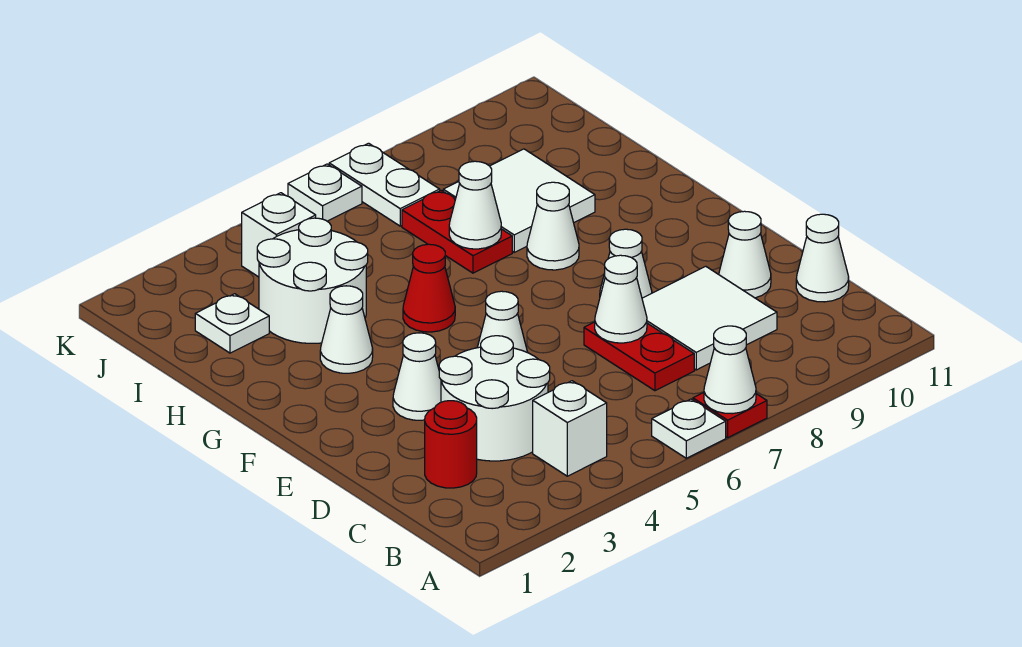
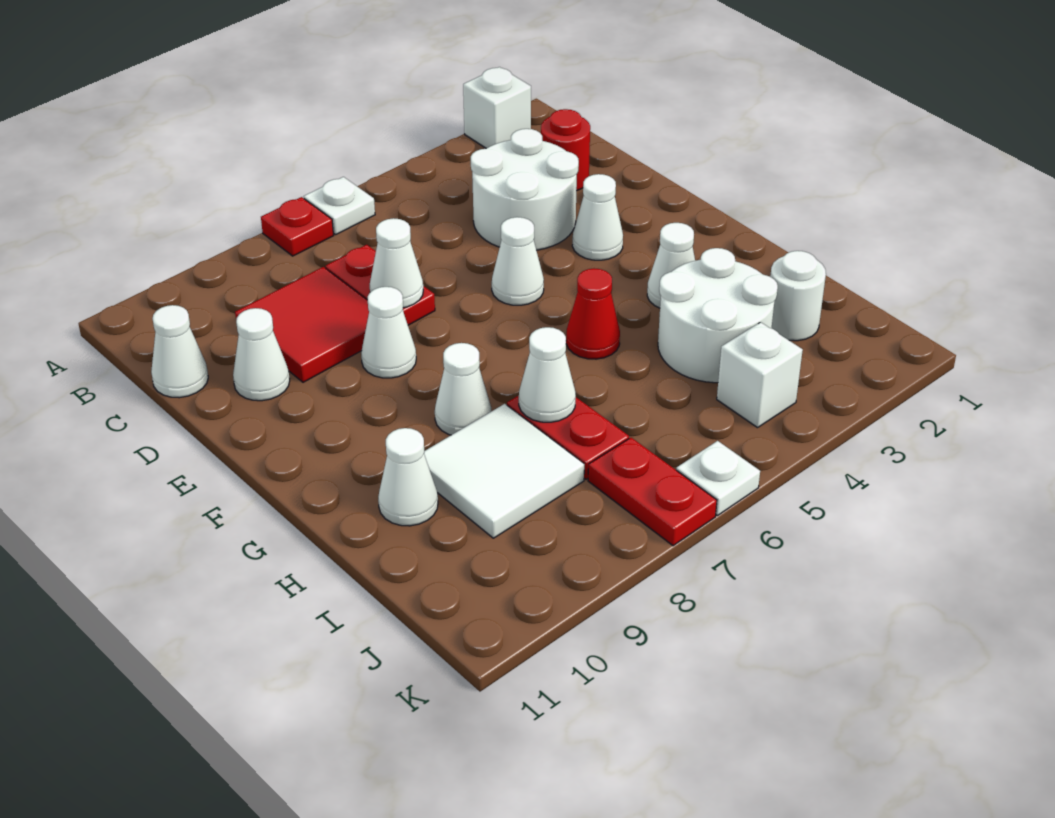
white 1x1 cone [704,326,756,414] -> white 1x1 cone moved to [378,428,438,526]
white 1x1 brick [533,381,607,476] -> white 1x1 brick moved to [463,67,531,148]
white 2x2 tile [642,266,777,370] -> red 2x2 tile [235,267,369,382]
white 1x1 plate [195,294,269,353] -> white 1x1 round brick [770,251,826,341]
white 1x2 plate [329,143,440,226] -> red 1x2 plate [588,438,717,546]

